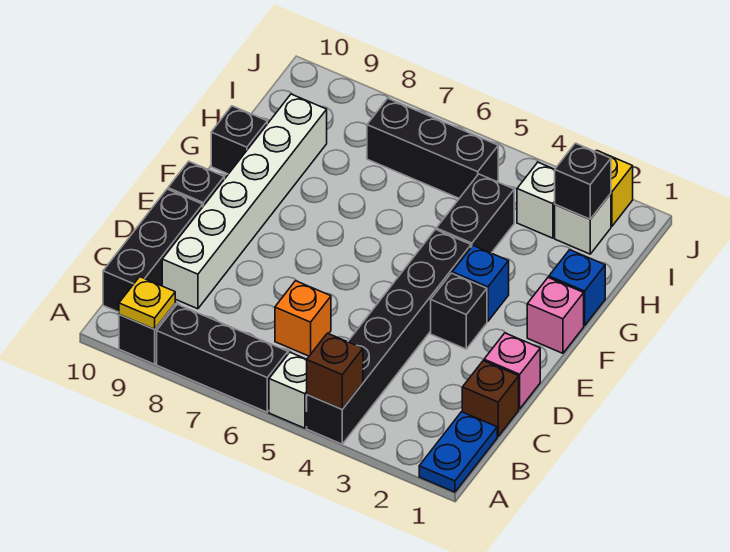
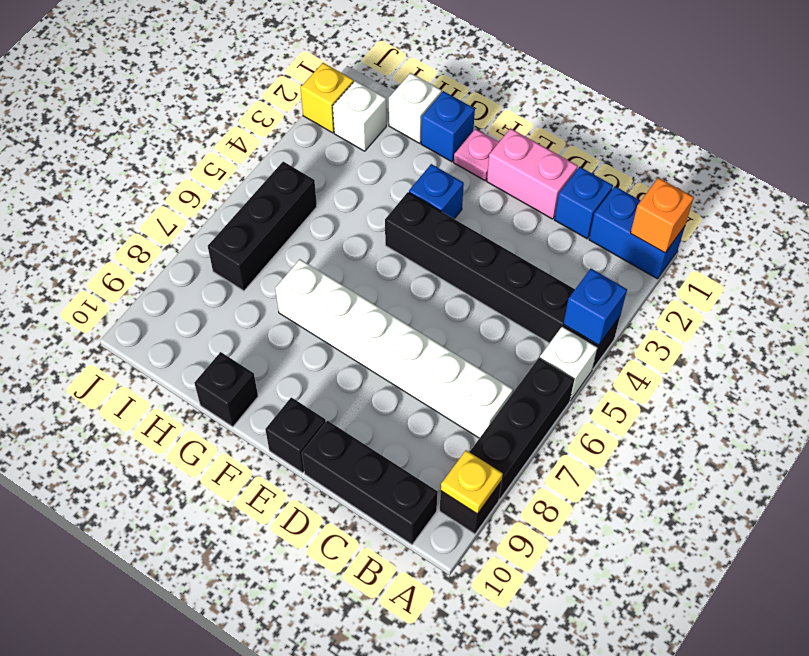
blue 1x2 plate [419,412,497,492] -> blue 1x2 brick [589,187,685,279]
brown 1x1 brick [307,333,363,409] -> blue 1x1 brick [563,269,627,345]
brown 1x1 brick [462,361,519,437] -> blue 1x1 brick [554,167,613,239]
orange 1x1 brick [275,281,331,356] -> orange 1x1 brick moved to [631,178,694,253]
white 1x6 brick [162,94,327,309] -> white 1x6 brick moved to [275,259,513,438]
pink 1x1 brick [484,333,540,409] -> pink 1x2 brick [487,128,578,219]
black 1x1 brick [431,273,487,349] -> none
pink 1x1 brick [527,278,584,353] -> pink 1x1 plate [454,129,499,180]
black 1x2 brick [436,174,514,253] -> none
black 1x1 brick [555,143,611,219] -> none
white 1x1 brick [517,162,555,238] -> white 1x1 brick moved to [389,73,442,143]

